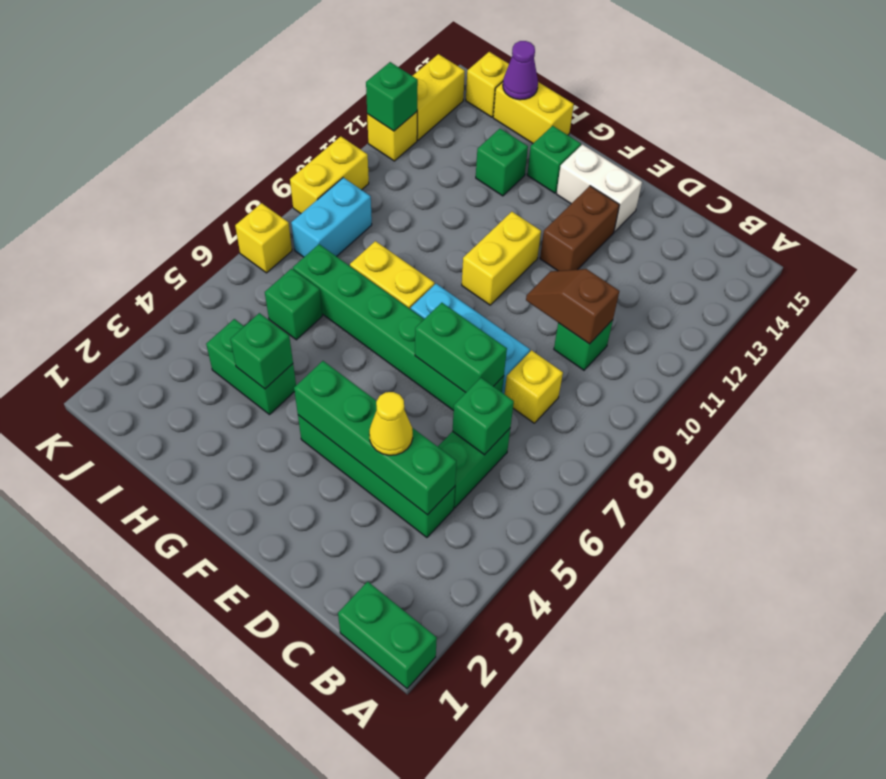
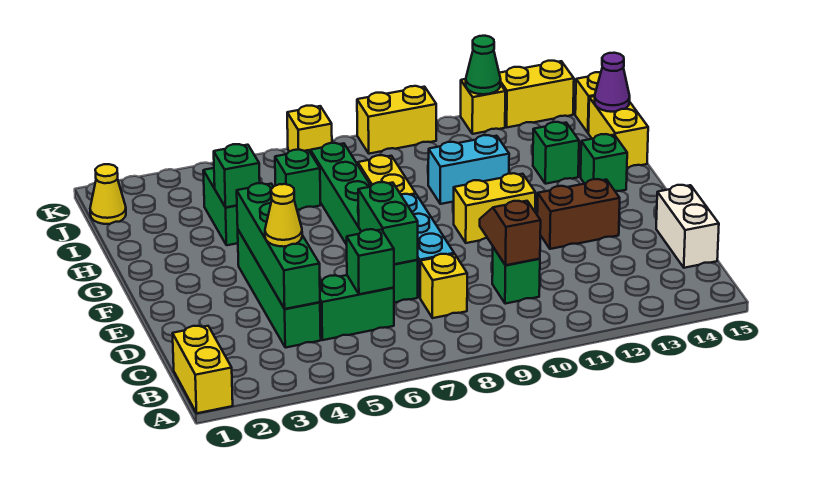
green 1x2 brick [338,582,437,689] -> yellow 1x2 brick [172,326,233,413]
white 1x2 brick [556,145,642,232] -> white 1x2 brick moved to [656,185,719,268]
none -> yellow 1x1 cone [90,164,126,224]
cyan 1x2 brick [291,178,372,257] -> cyan 1x2 brick moved to [428,135,509,204]
green 1x1 brick [366,62,418,131] -> green 1x1 cone [466,36,501,94]

